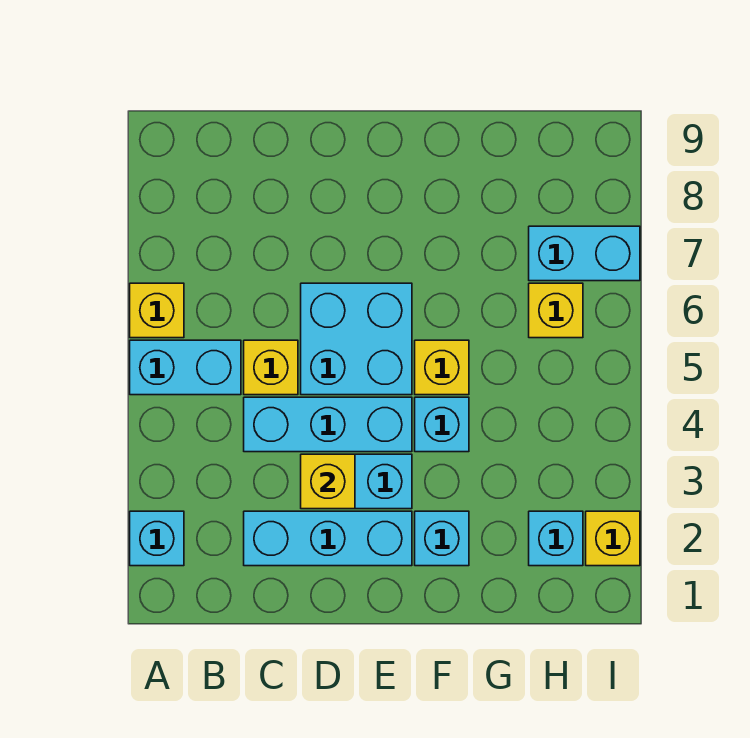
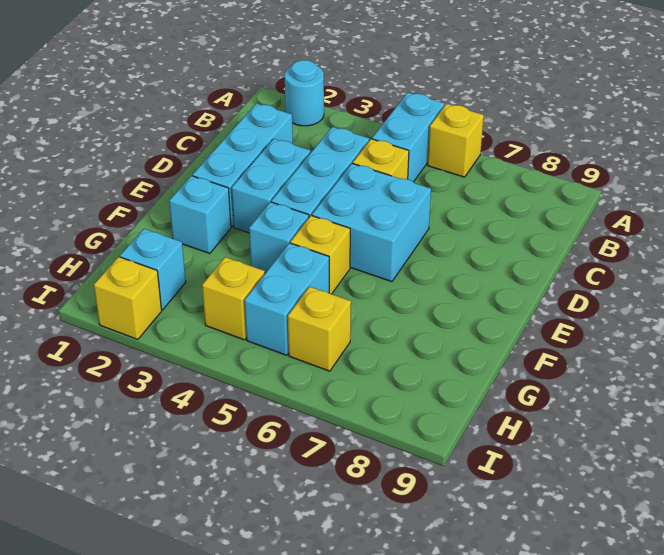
cyan 1x1 brick [130,511,184,566] -> cyan 1x1 round brick [285,60,324,126]
yellow 1x1 brick [301,454,355,509] -> yellow 1x1 brick moved to [202,257,265,340]
cyan 1x2 brick [529,226,640,281] -> cyan 1x2 brick moved to [244,243,329,355]

